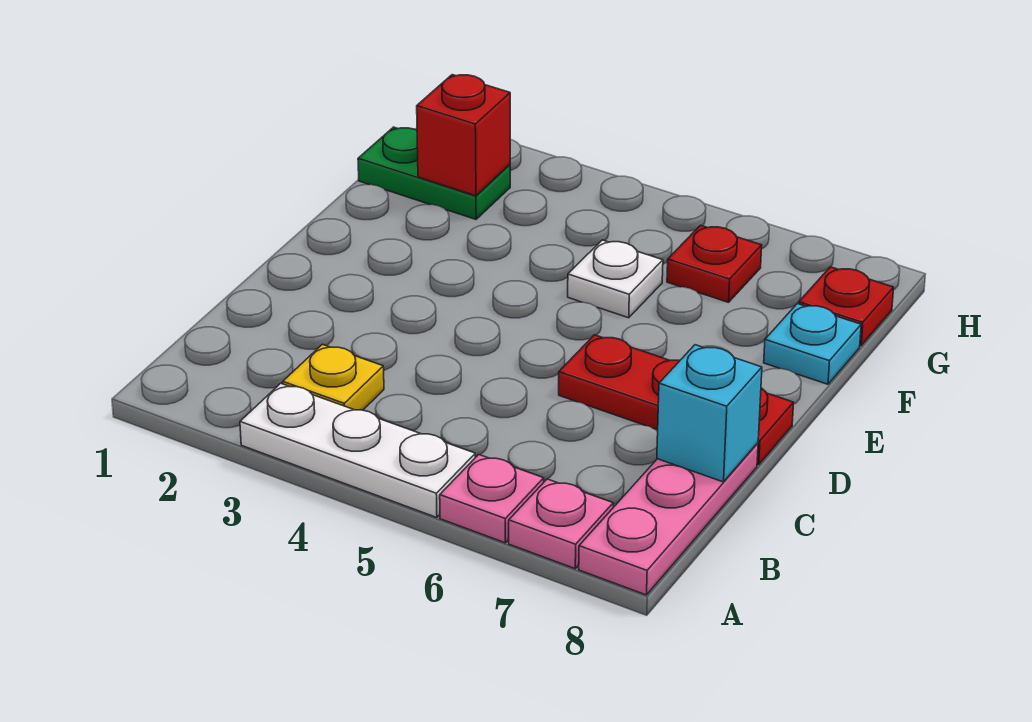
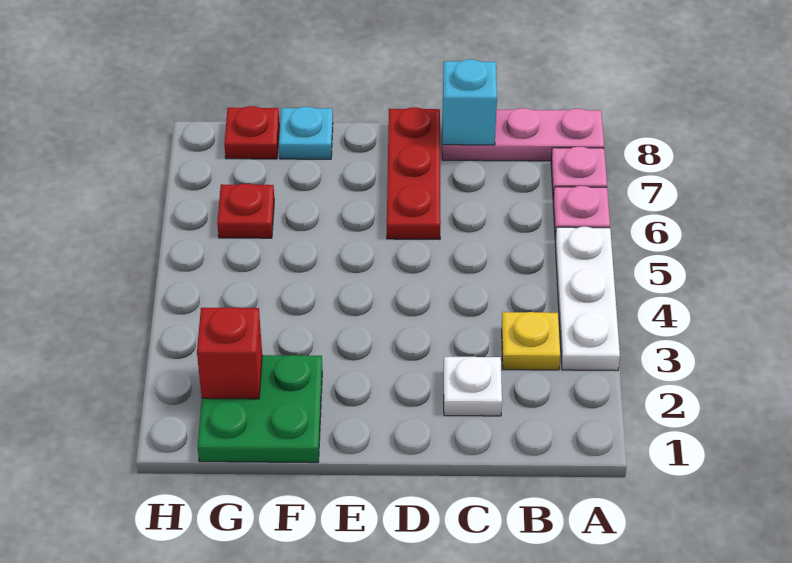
white 1x1 plate [568,240,663,318] -> white 1x1 plate moved to [444,357,502,416]
green 1x2 plate [358,127,510,219] -> green 2x2 plate [197,355,322,463]

